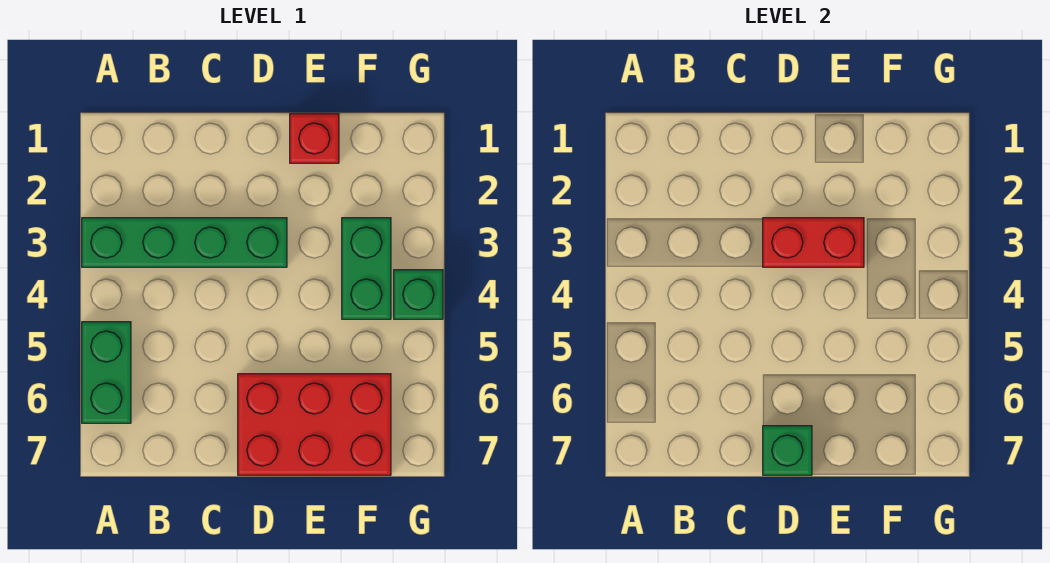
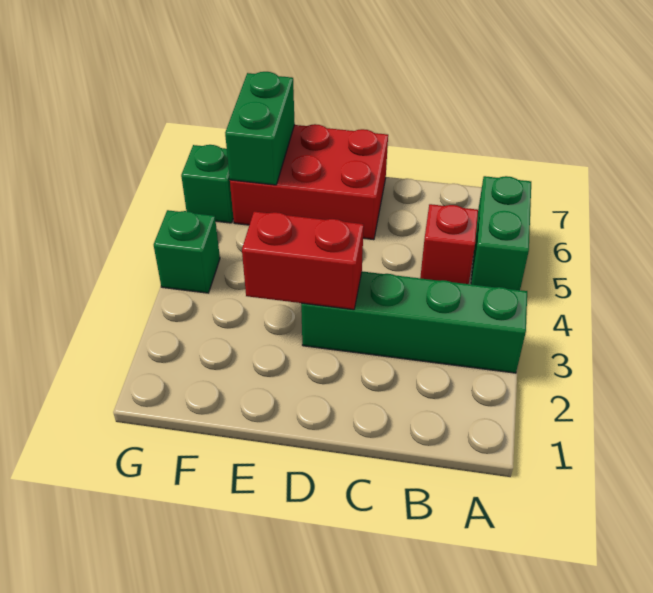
green 1x1 brick [763,426,812,475] -> green 1x1 brick moved to [181,145,233,223]
red 1x1 brick [290,114,339,163] -> red 1x1 brick moved to [420,204,478,284]
green 1x2 brick [342,218,391,319] -> green 1x2 brick moved to [225,72,295,185]

